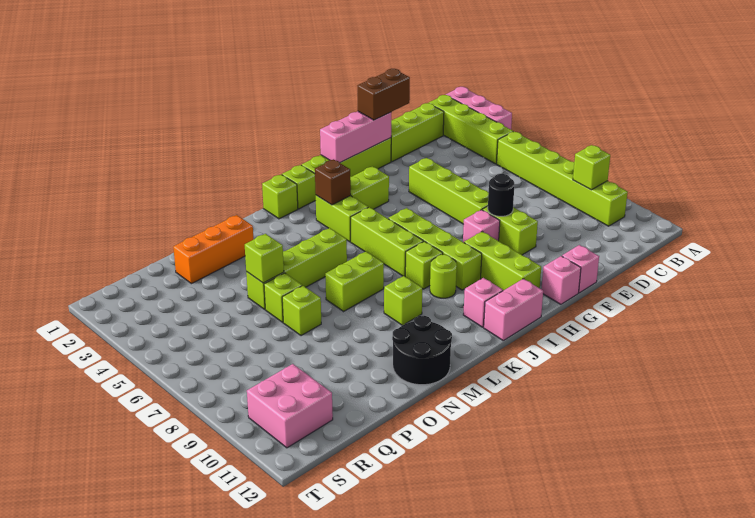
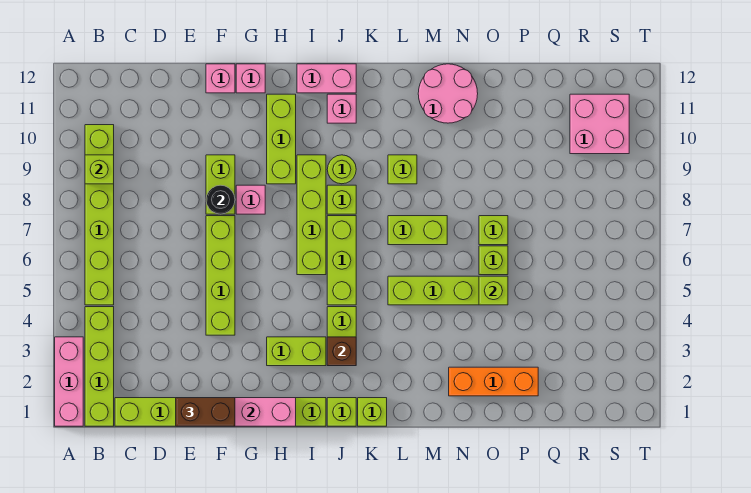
black 2x2 round brick [392,316,452,385] -> pink 2x2 round brick [418,64,478,123]

